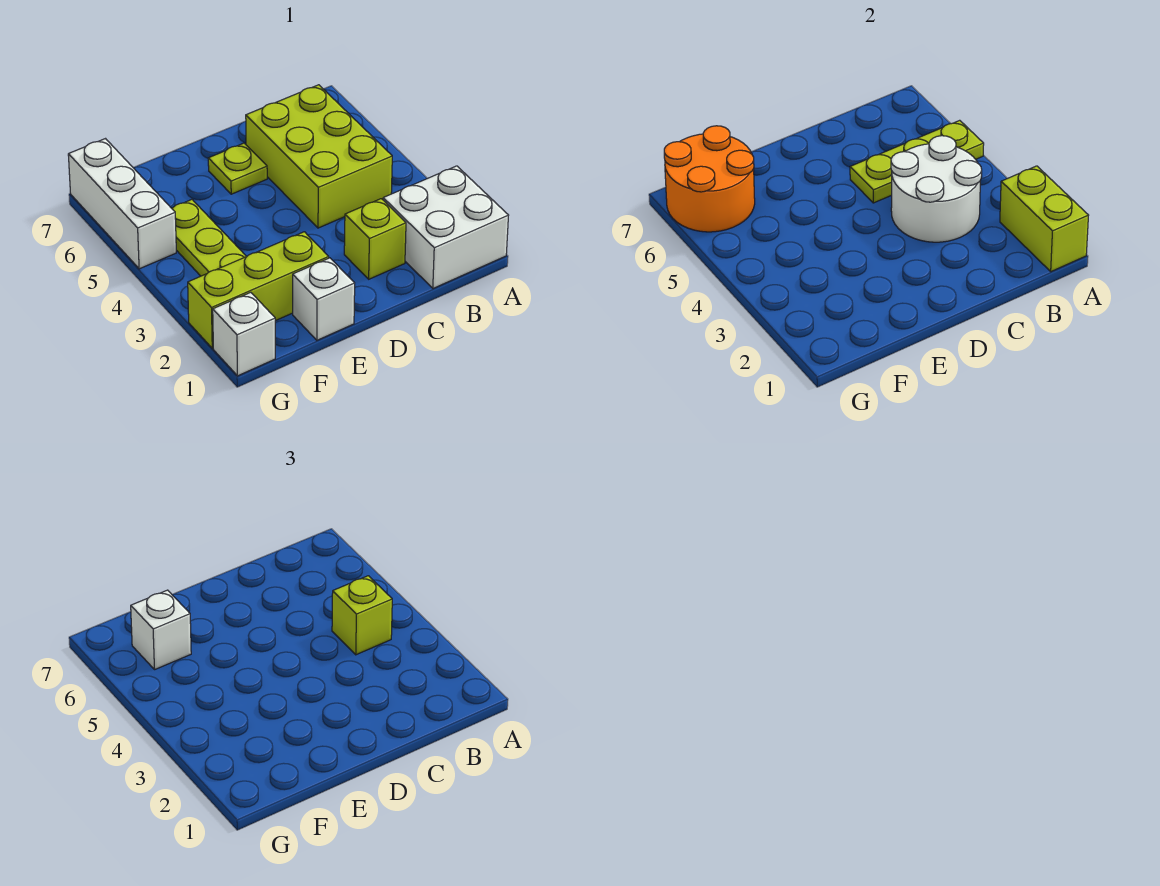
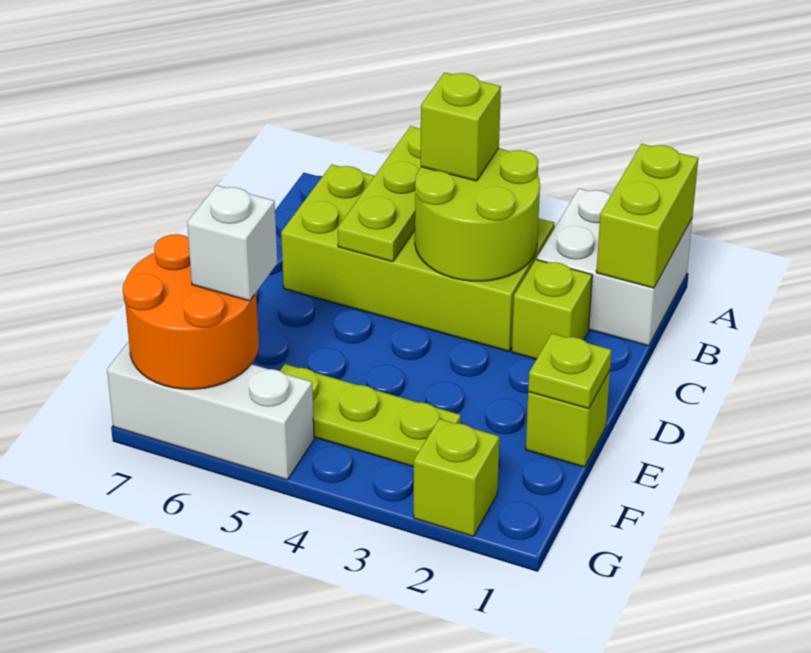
lime 1x2 brick [1000,166,1089,272] -> lime 1x2 brick turned to [596,144,698,288]
white 2x2 round brick [891,136,982,242] -> lime 2x2 round brick [415,148,540,281]
lime 2x3 brick [246,85,392,228] -> lime 2x4 brick [281,165,555,351]
lime 1x1 plate [208,143,267,194] -> lime 1x1 plate moved to [528,333,612,409]
white 1x1 brick [293,258,355,340] -> lime 1x1 brick [526,371,610,467]
lime 1x3 brick [188,232,329,348] -> lime 1x1 brick [414,419,499,537]
white 1x1 brick [213,292,275,376] -> none

